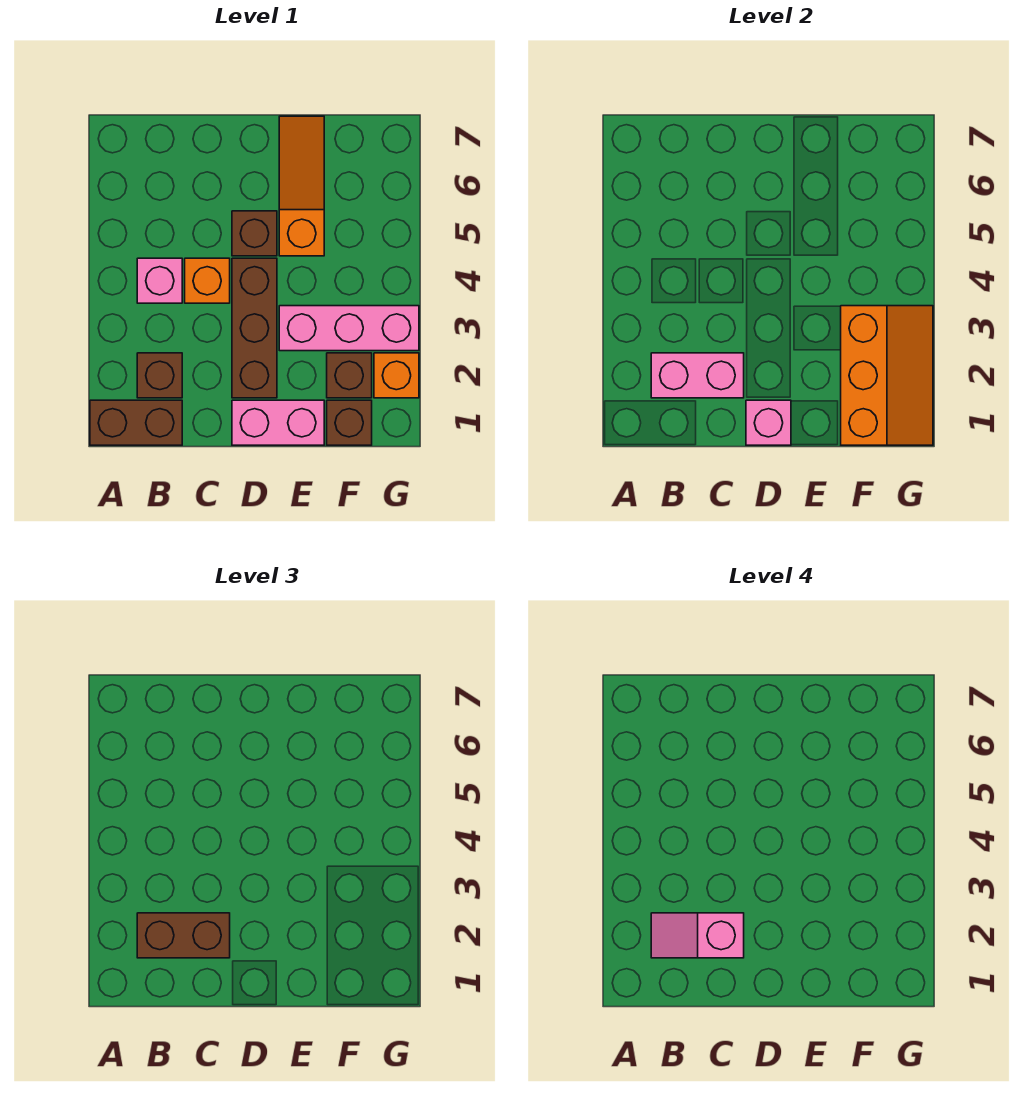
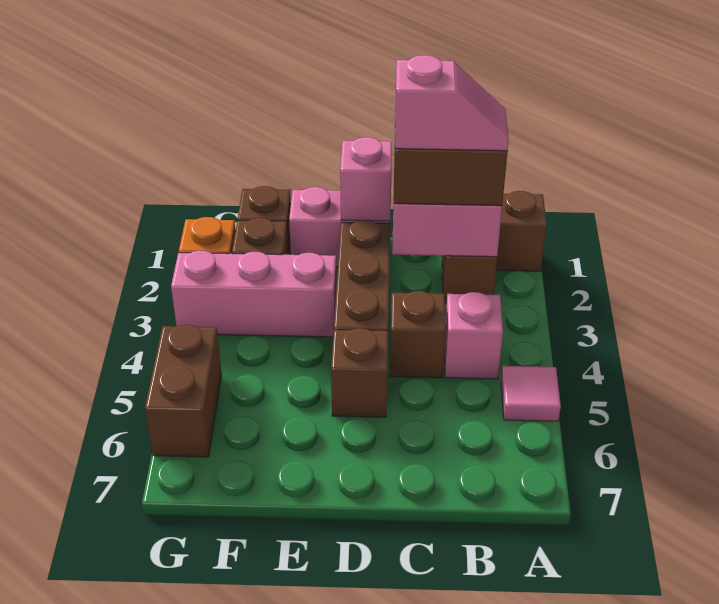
none -> pink 1x1 tile [501,366,561,421]
orange 1x1 brick [185,258,230,303] -> brown 1x1 brick [390,291,446,378]
orange 1x3 slope [279,116,324,256] -> none
orange 2x3 slope [841,306,933,445] -> none
none -> brown 1x2 brick [145,325,222,457]

